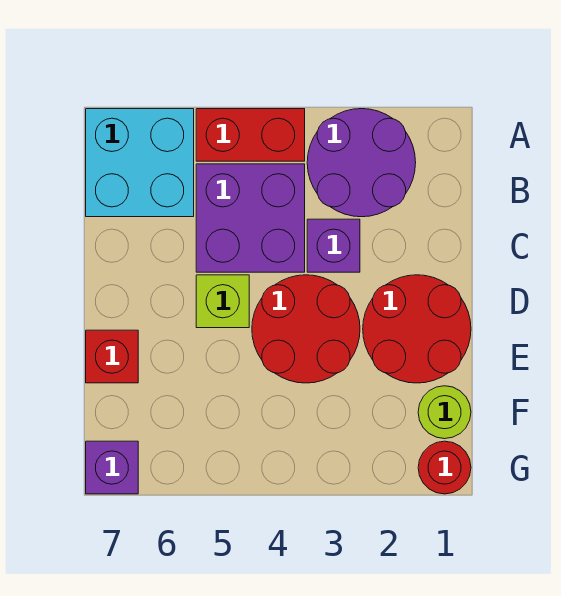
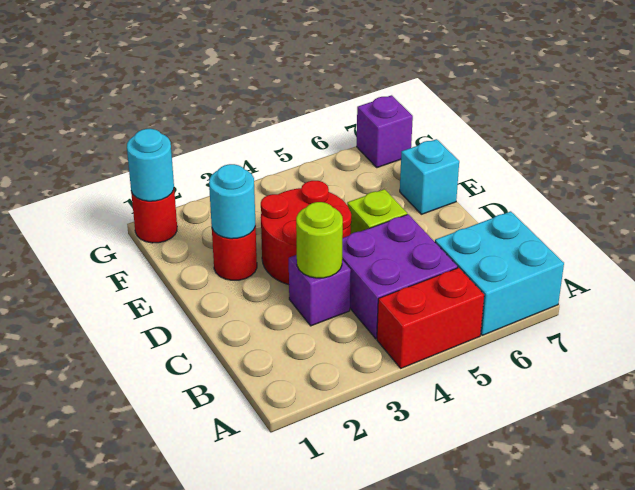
purple 2x2 round brick [307,109,416,217] -> none
red 2x2 round brick [363,275,471,383] -> red 1x1 round brick [212,224,257,280]
none -> cyan 1x1 round brick [209,164,255,239]
red 1x1 brick [86,330,138,383] -> cyan 1x1 brick [400,139,459,214]
lime 1x1 round brick [418,386,471,439] -> lime 1x1 round brick moved to [296,202,343,278]
none -> cyan 1x1 round brick [127,129,174,201]

